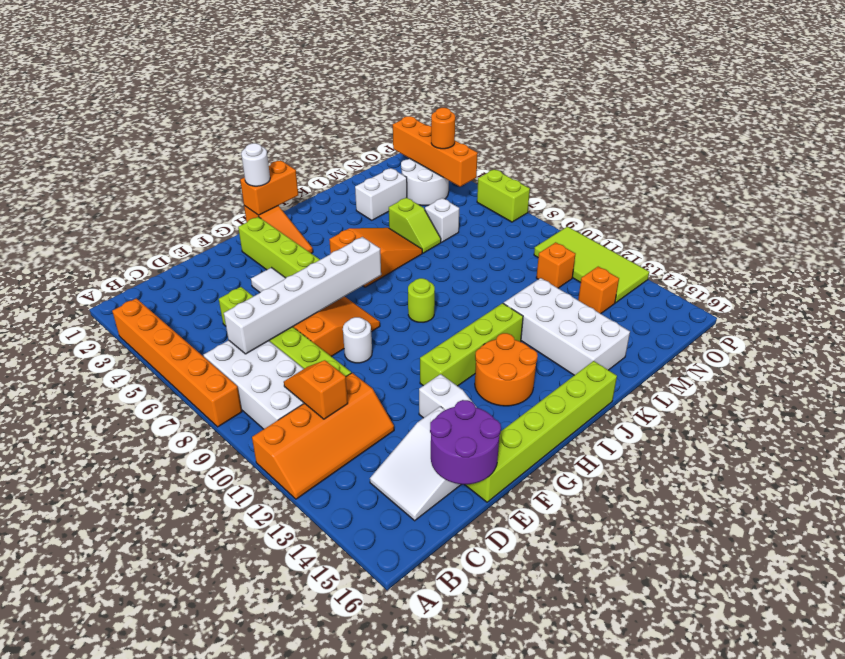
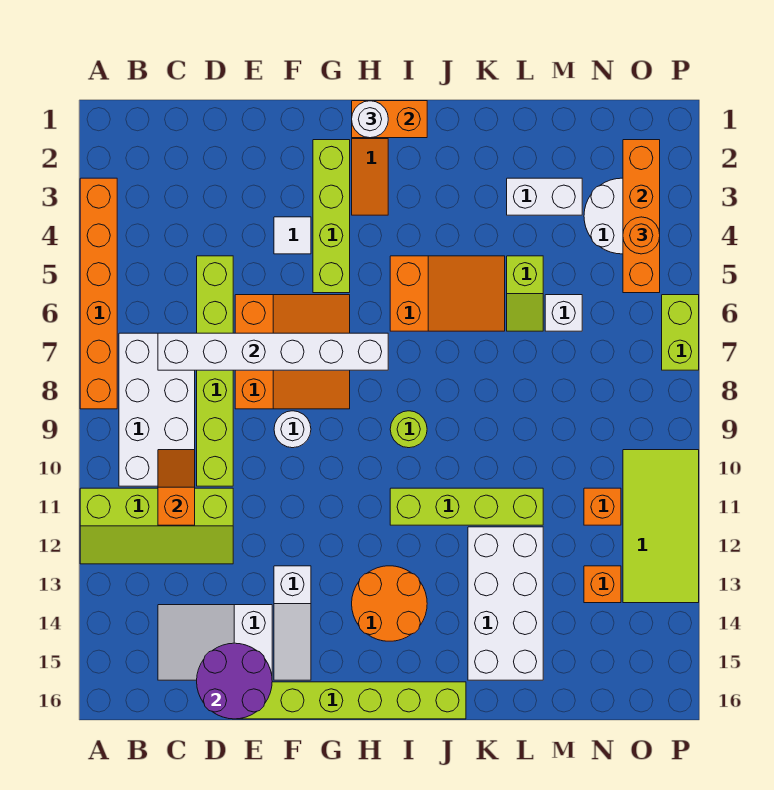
orange 2x4 slope [252,373,394,499] -> lime 2x4 slope [80,488,233,564]
lime 1x4 brick [420,303,523,386] -> lime 1x4 brick moved to [390,488,543,525]

